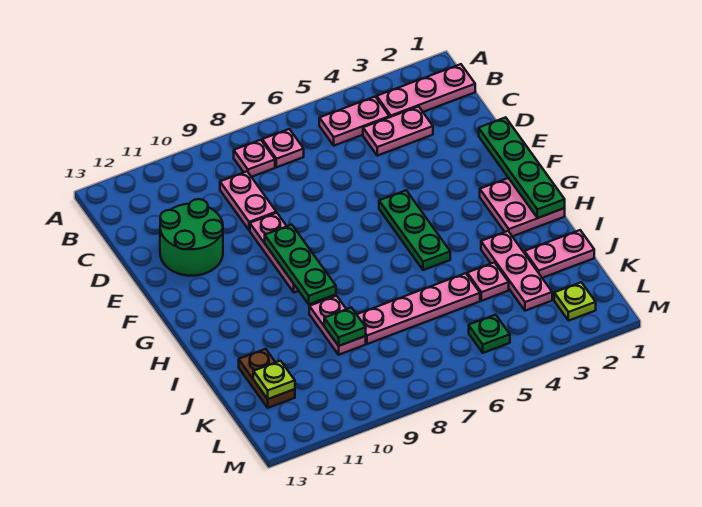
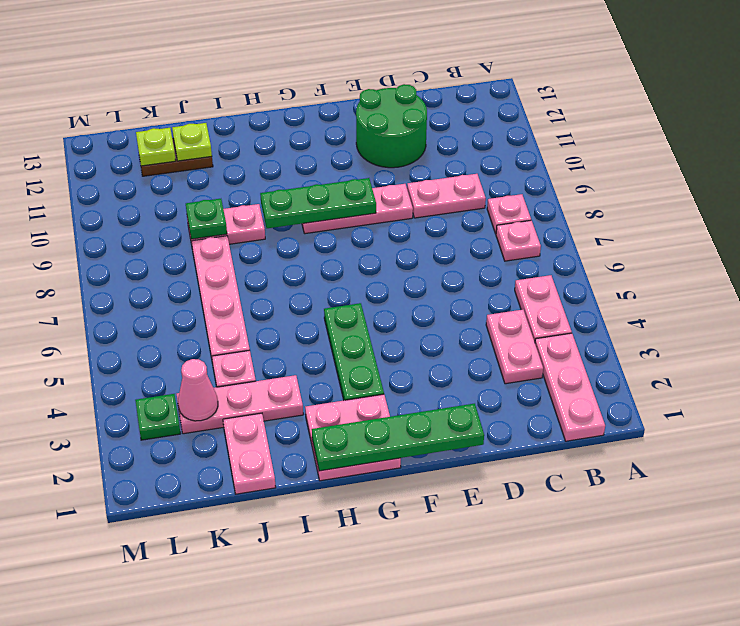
green 1x3 plate [379,190,450,270] -> green 1x3 plate turned to [324,303,384,400]
none -> pink 1x1 cone [178,359,218,421]
lime 1x1 plate [554,282,596,321] -> lime 1x1 plate moved to [172,123,212,161]
green 1x1 plate [469,315,510,353] -> green 1x1 plate moved to [135,394,180,440]

